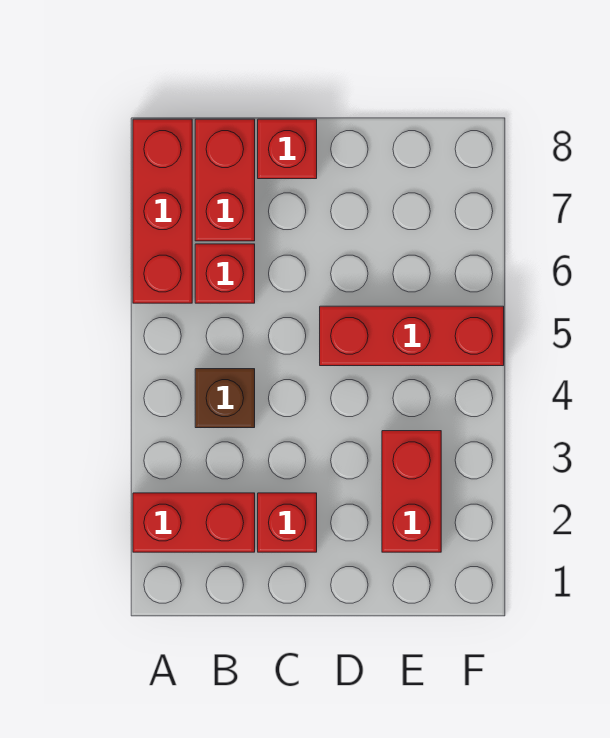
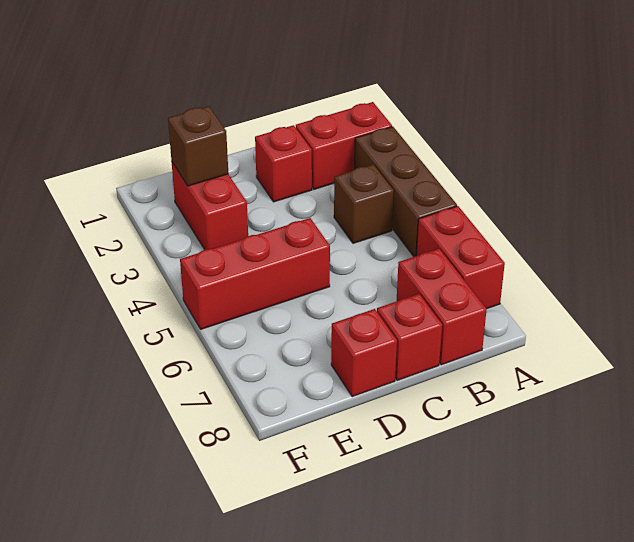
none -> brown 1x3 brick [355,127,457,257]
red 1x3 brick [133,119,192,303] -> red 1x2 brick [416,206,505,309]
red 1x1 brick [195,244,255,303] -> red 1x1 brick moved to [331,309,397,397]
none -> brown 1x1 brick [168,106,228,186]

